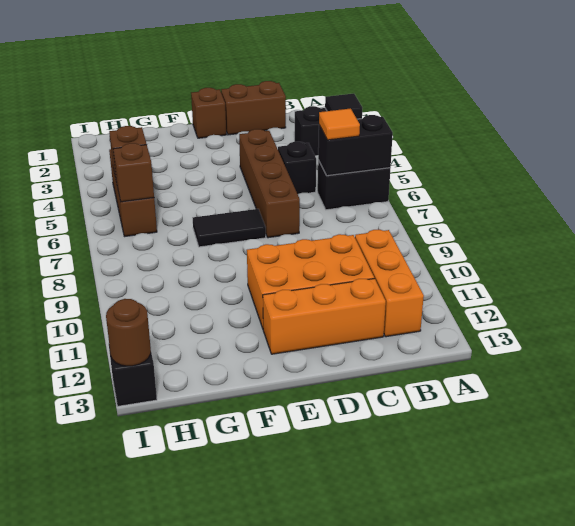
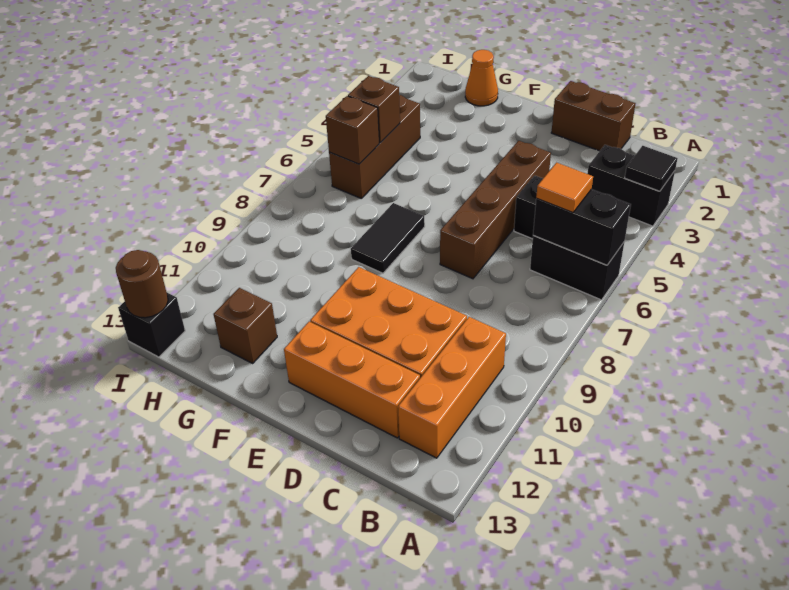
brown 1x1 brick [191,88,226,138] -> brown 1x1 brick moved to [213,288,277,363]
black 1x2 tile [193,209,266,247] -> black 1x2 tile turned to [351,203,425,273]
none -> orange 1x1 cone [465,50,498,106]

